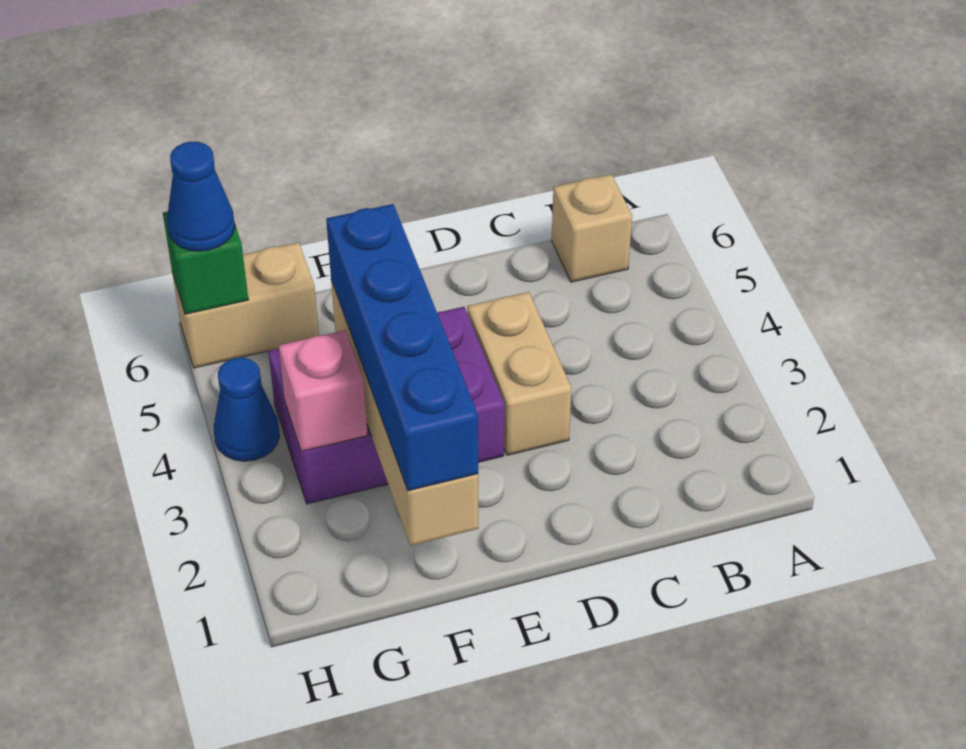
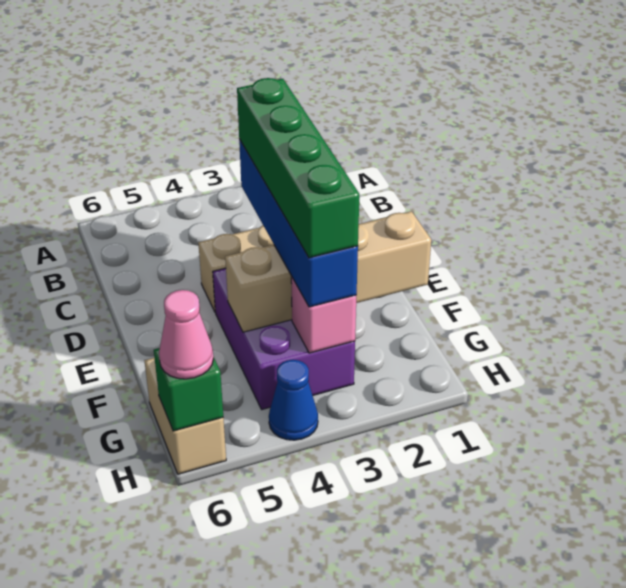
tan 1x1 brick [552,174,632,282] -> none
none -> green 1x4 brick [237,78,359,258]
blue 1x4 brick [326,204,478,491] -> blue 1x4 brick turned to [239,139,358,307]
blue 1x1 cone [167,142,235,251] -> pink 1x1 cone [159,290,213,379]

